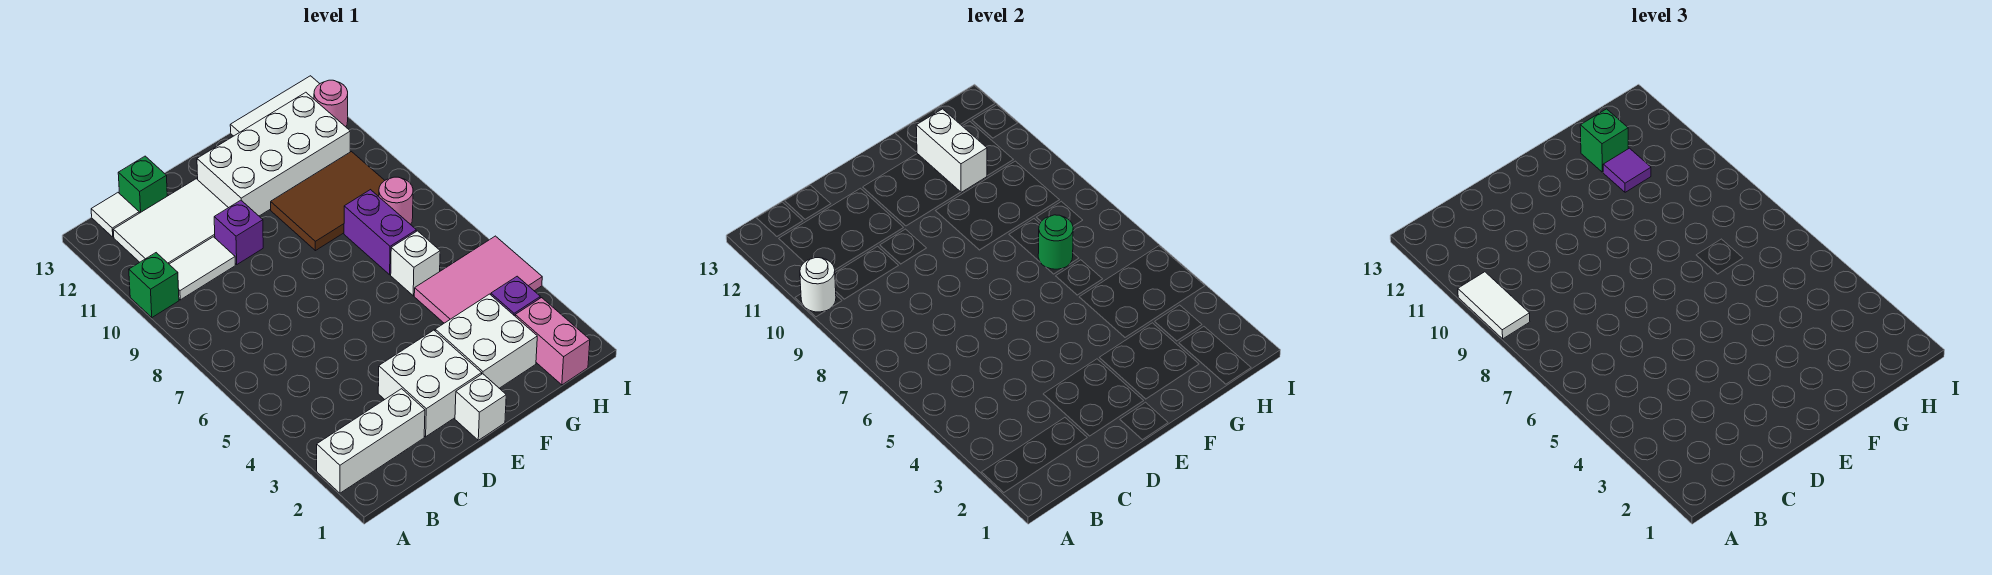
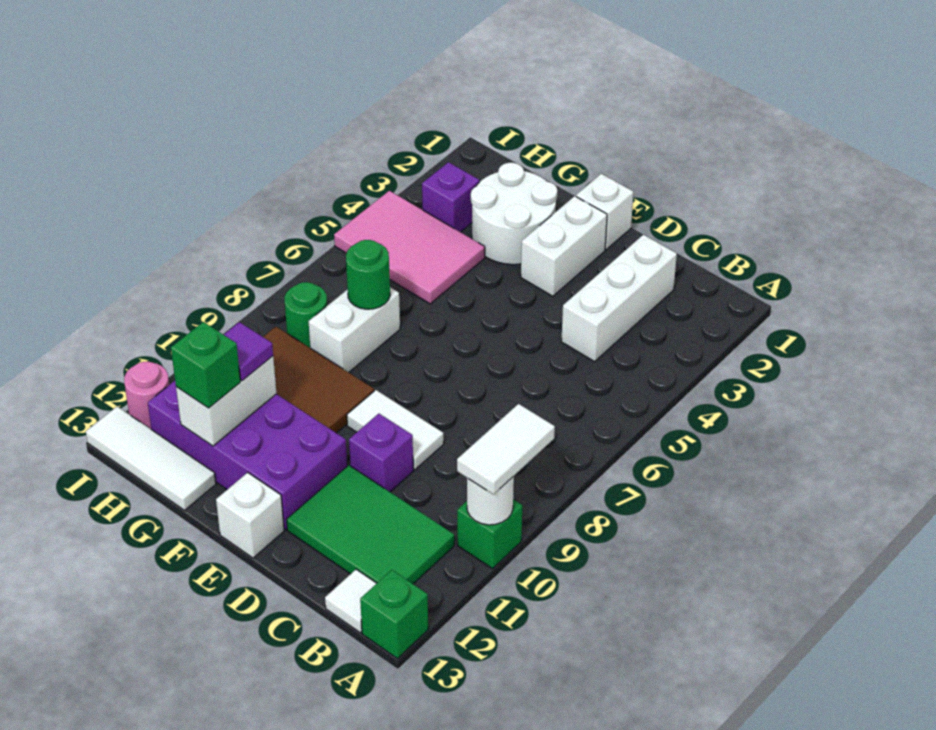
white 1x3 brick [317,389,425,493] -> white 1x3 brick turned to [561,235,677,362]
white 1x2 tile [169,237,235,300] -> white 1x2 tile moved to [347,390,444,470]
white 2x3 tile [113,179,228,264] -> green 2x3 tile [287,465,454,584]
green 1x1 brick [118,156,167,213] -> green 1x1 brick moved to [360,570,428,658]
white 2x2 brick [378,330,482,437] -> white 1x2 brick [521,196,607,296]
white 2x4 brick [197,92,350,216] -> purple 2x4 brick [148,381,347,529]
white 2x2 brick [435,294,537,388] -> white 2x2 round brick [471,163,557,265]
white 1x1 brick [391,231,440,296] -> white 1x1 brick moved to [216,473,284,558]
purple 1x2 brick [344,190,416,275] -> white 1x2 brick [309,287,400,372]
pink 1x2 brick [515,298,590,385] -> none
pink 1x1 round brick [379,177,413,225] -> green 1x1 round brick [284,282,327,348]

